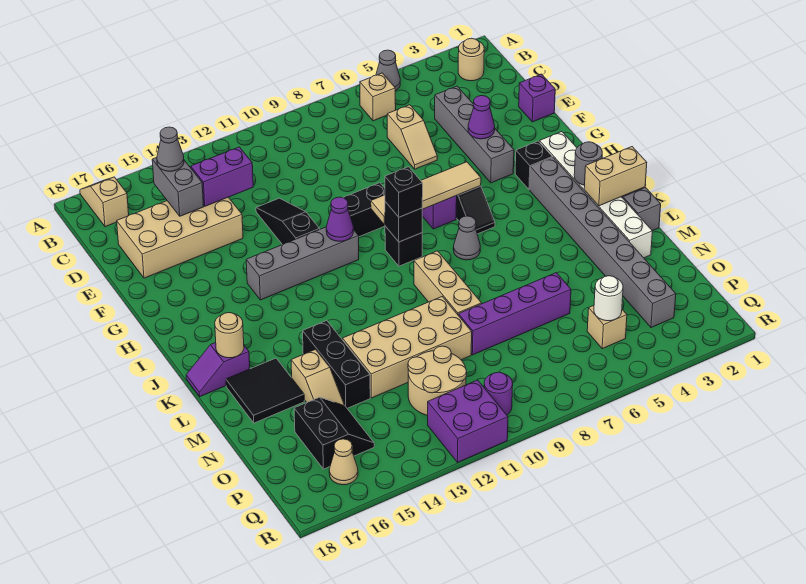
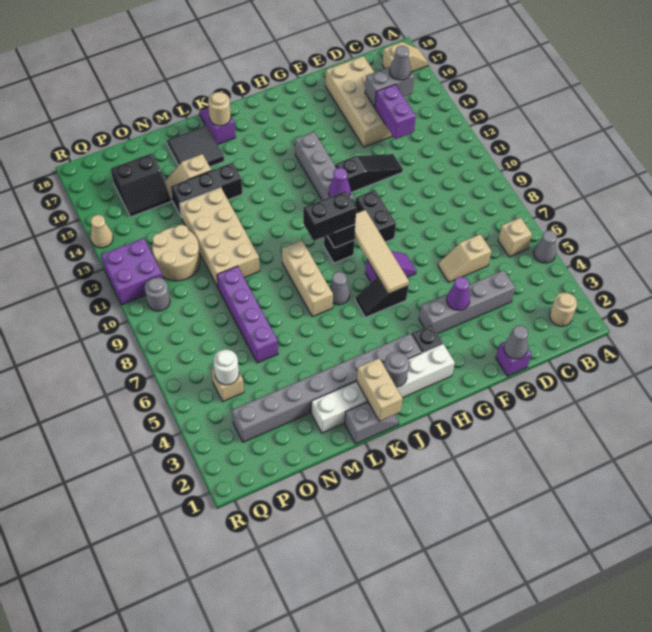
none -> grey 1x1 cone [504,325,528,359]
black 1x1 brick [385,167,423,217] -> black 1x2 brick [303,191,356,241]
tan 1x3 brick [414,251,482,316] -> tan 1x3 brick turned to [282,240,333,317]
purple 1x1 round brick [484,372,513,415] -> grey 1x1 round brick [145,277,170,311]
tan 1x1 cone [329,439,358,485] -> tan 1x1 cone moved to [91,215,113,248]

